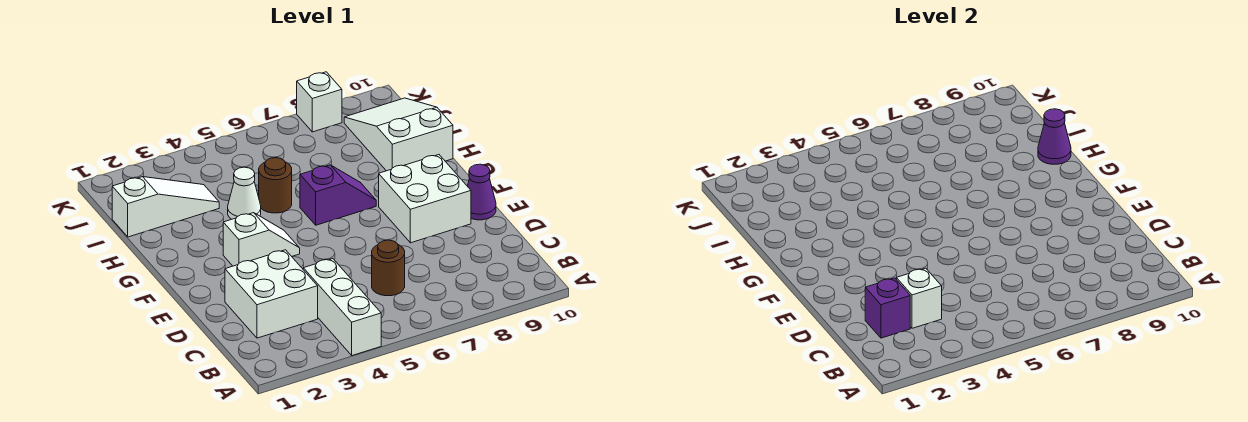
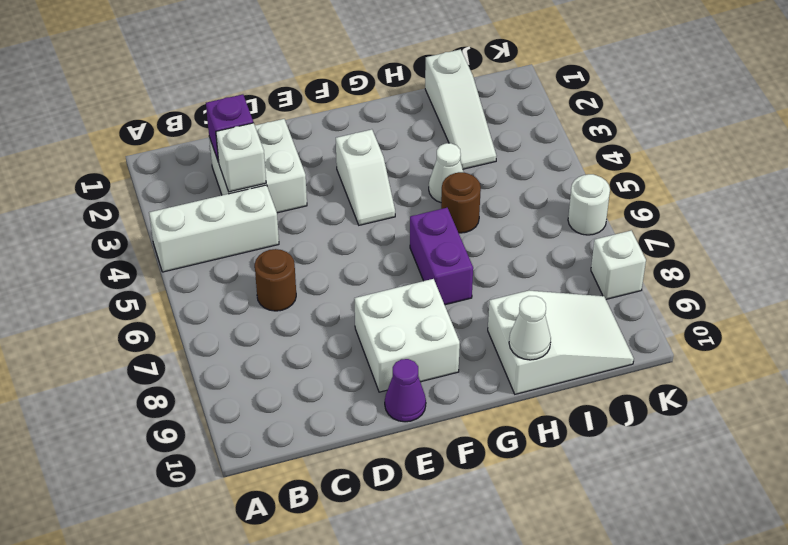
purple 1x2 slope [300,165,376,225] -> purple 1x2 brick [410,208,473,305]
purple 1x1 cone [1038,109,1071,164] -> white 1x1 cone [509,296,551,360]
none -> white 1x1 round brick [568,174,610,235]

